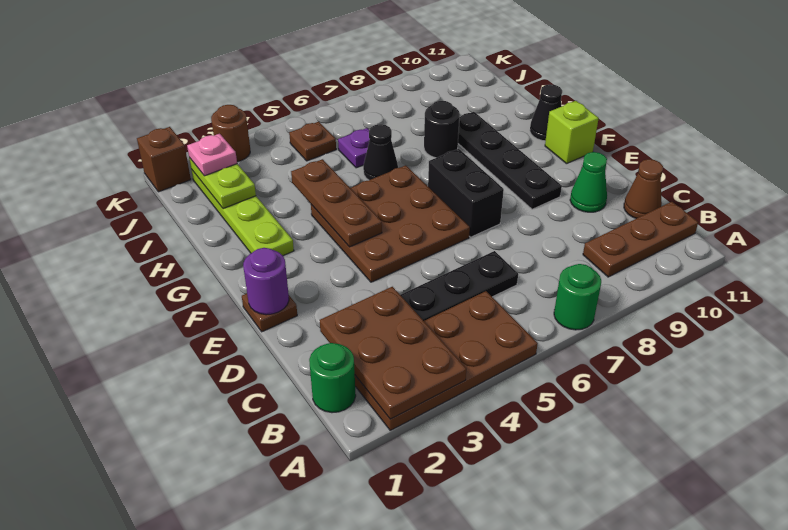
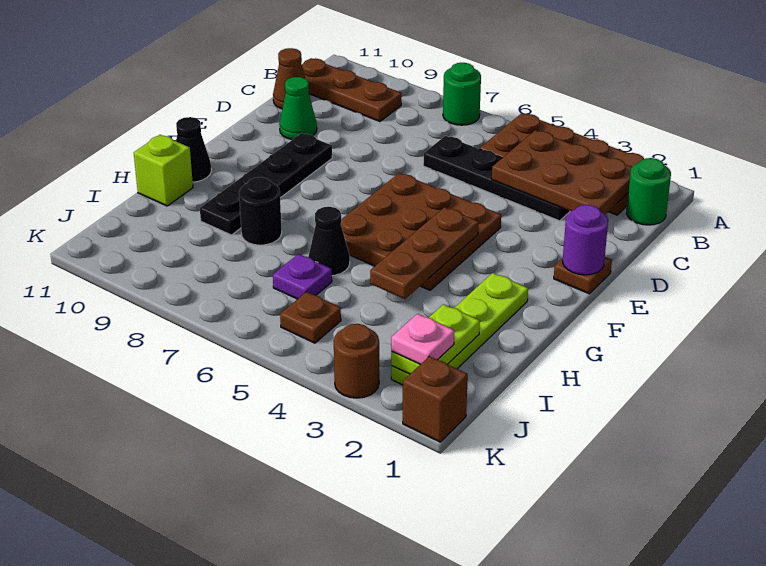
brown 2x3 plate [320,287,466,419] -> brown 2x3 plate turned to [492,130,632,214]
black 1x2 brick [428,149,504,237] -> none
lime 1x1 brick [545,101,599,164] -> lime 1x1 brick moved to [134,135,193,206]

